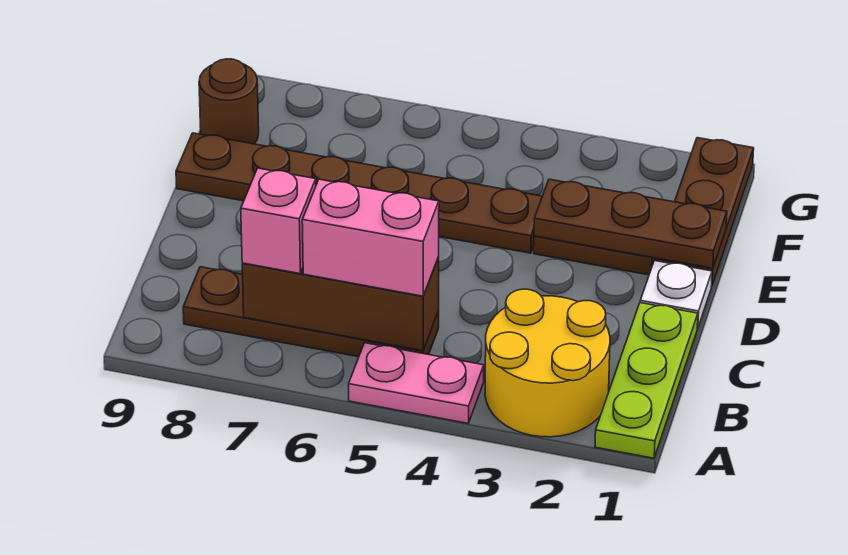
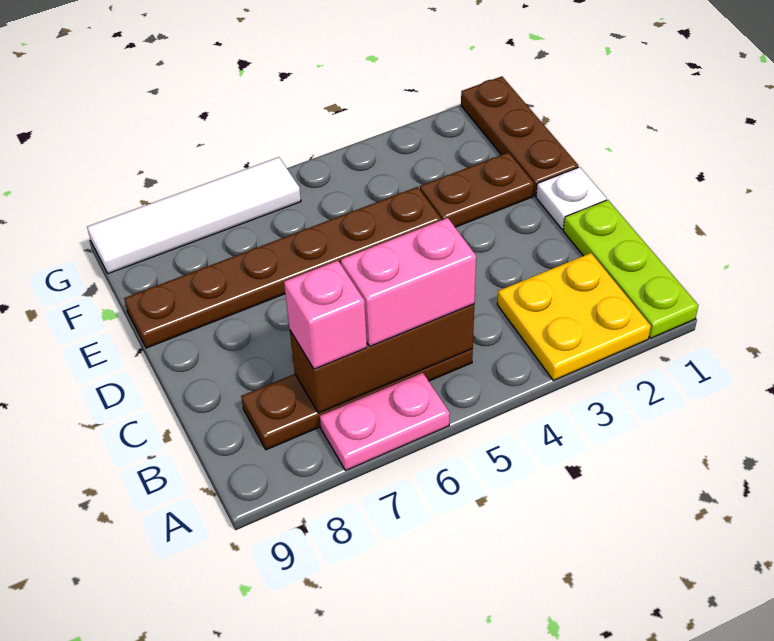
yellow 2x2 round brick [485,289,610,437] -> yellow 2x2 plate [497,253,651,381]
pink 1x2 plate [349,343,484,423] -> pink 1x2 plate moved to [320,373,450,470]
brown 1x3 plate [534,179,727,268] -> none
brown 1x1 round brick [199,59,259,144] -> none
none -> white 1x4 tile [87,157,301,274]

